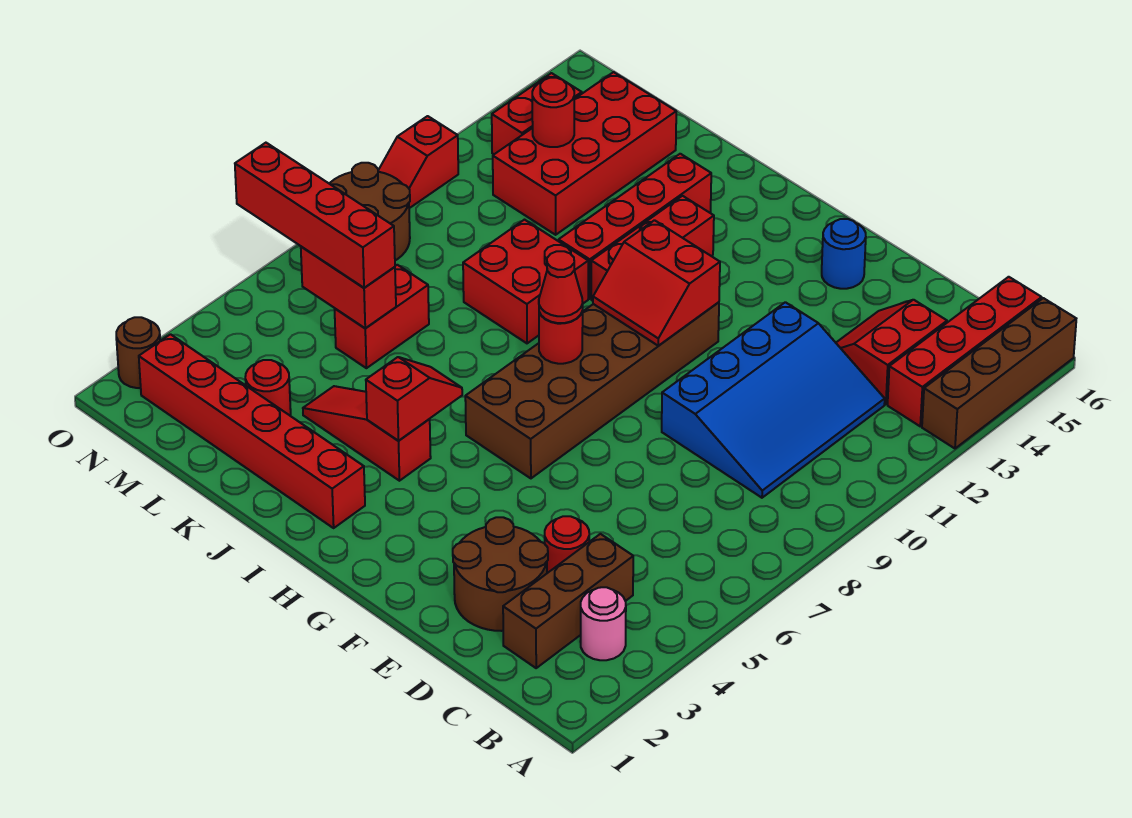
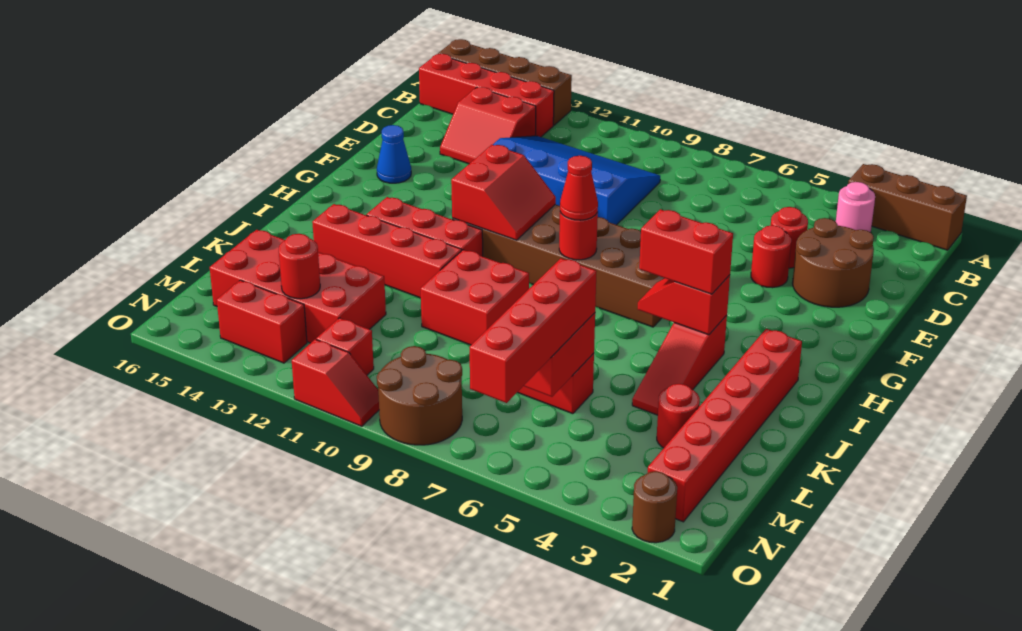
brown 1x3 brick [503,534,633,668] -> brown 1x3 brick moved to [848,164,967,250]
none -> red 1x1 round brick [751,225,791,288]
blue 1x1 round brick [822,219,866,289] -> blue 1x1 cone [377,125,411,183]
none -> red 1x2 brick [639,209,733,294]
none -> red 1x1 brick [316,318,374,375]

